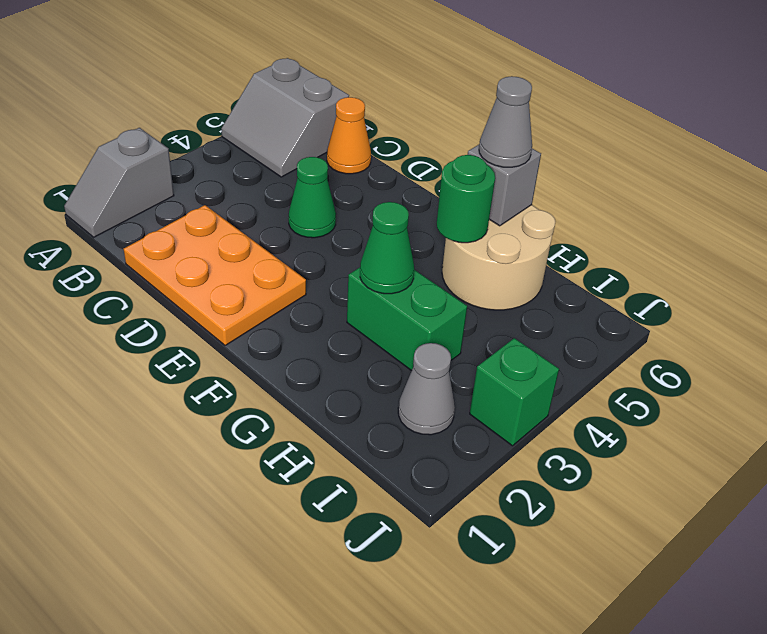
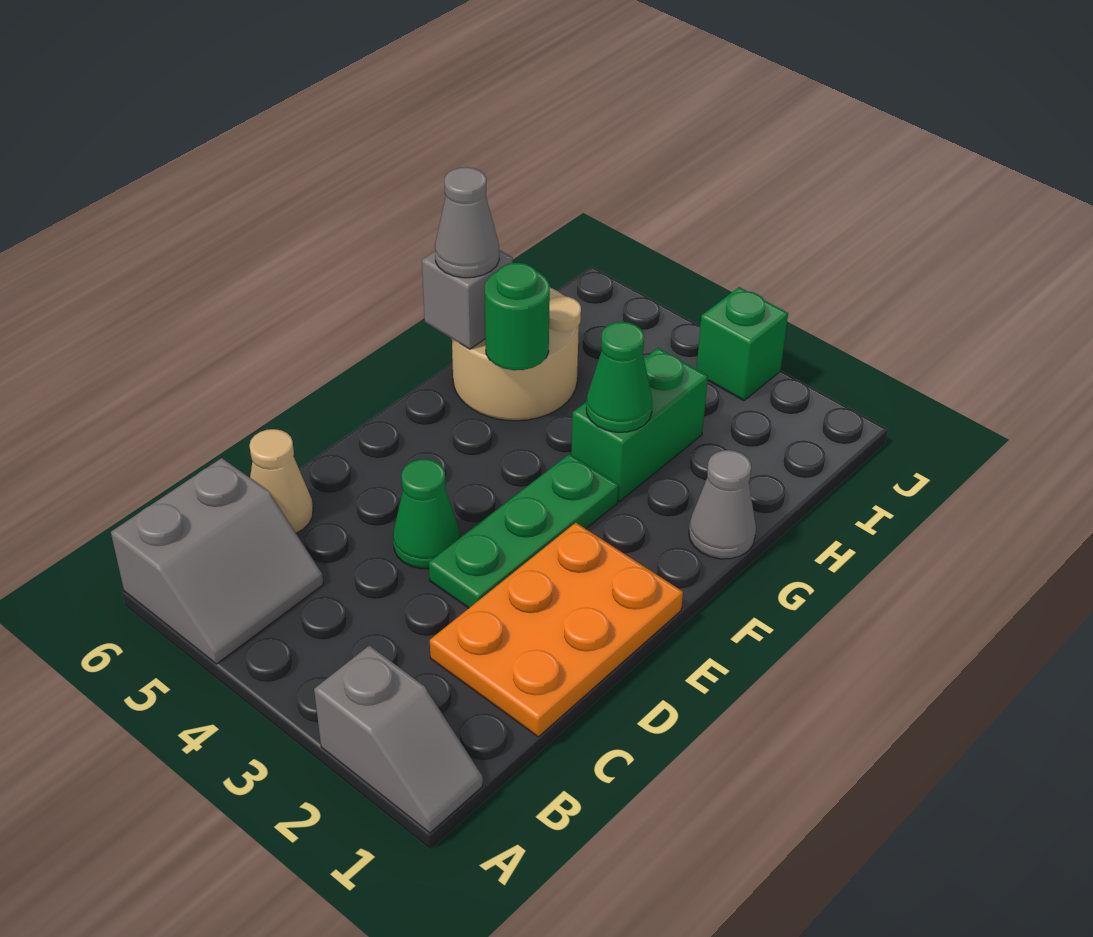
orange 1x1 cone [327,97,371,174] -> tan 1x1 cone [249,429,313,533]
none -> green 1x3 plate [429,454,619,608]
grey 1x1 cone [398,343,455,435] -> grey 1x1 cone moved to [689,450,756,559]

